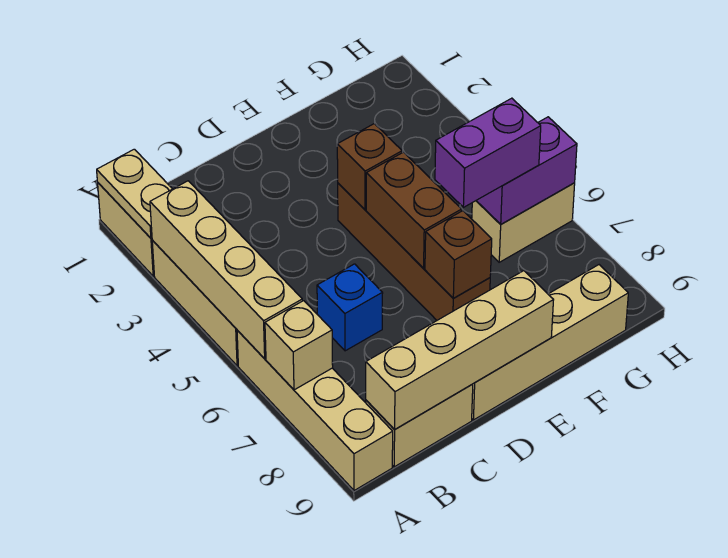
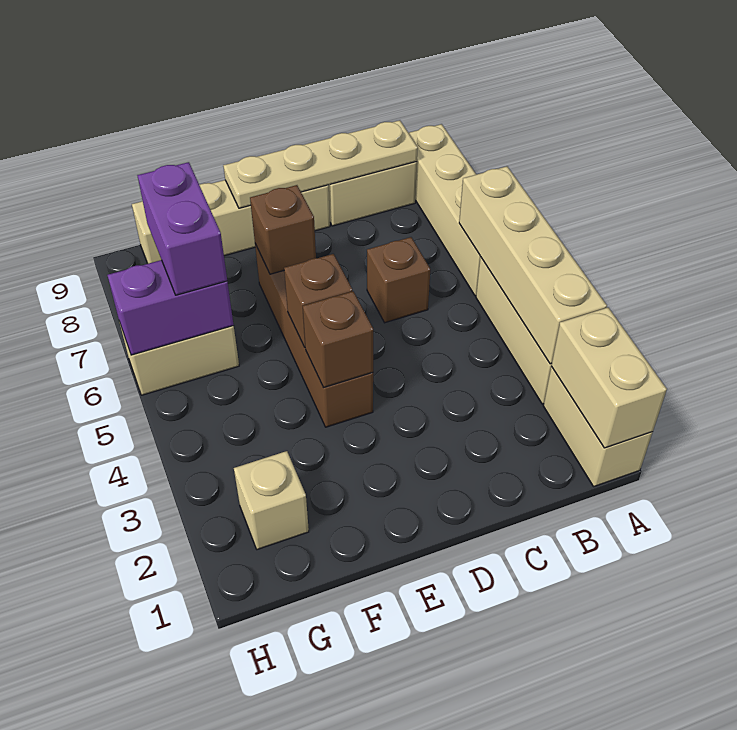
tan 1x2 plate [97,149,172,238] -> tan 1x2 brick [551,308,667,448]
tan 1x1 brick [265,301,333,390] -> tan 1x1 brick moved to [234,451,309,550]
tan 1x4 brick [366,271,553,430] -> tan 1x4 plate [223,120,418,208]
blue 1x1 brick [317,264,383,351] -> brown 1x1 brick [367,237,430,323]
brown 1x2 brick [366,152,462,268] -> brown 1x1 brick [284,254,352,347]
purple 1x2 brick [435,98,541,207] -> purple 1x2 brick turned to [137,162,227,295]

